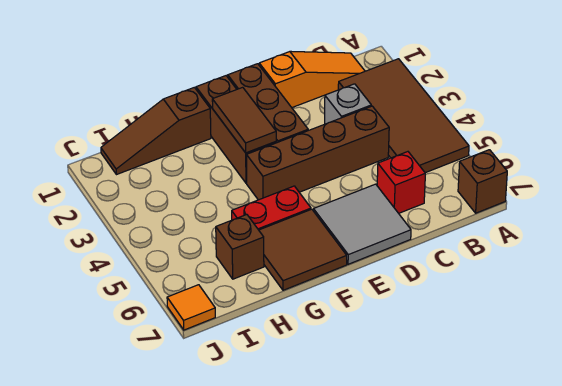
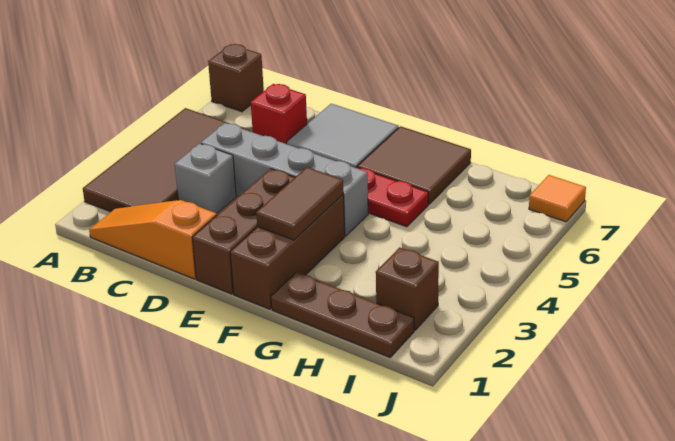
brown 1x4 brick [247,106,389,200] -> grey 1x4 brick [201,123,368,236]
brown 1x3 slope [101,87,211,175] -> brown 1x3 plate [271,272,414,357]
brown 1x1 brick [216,215,264,279] -> brown 1x1 brick moved to [376,247,439,330]

